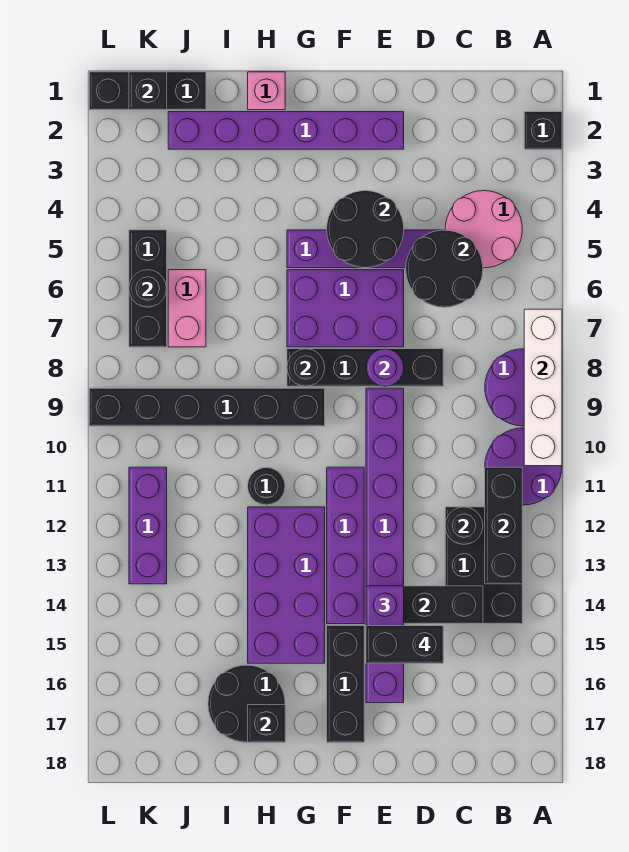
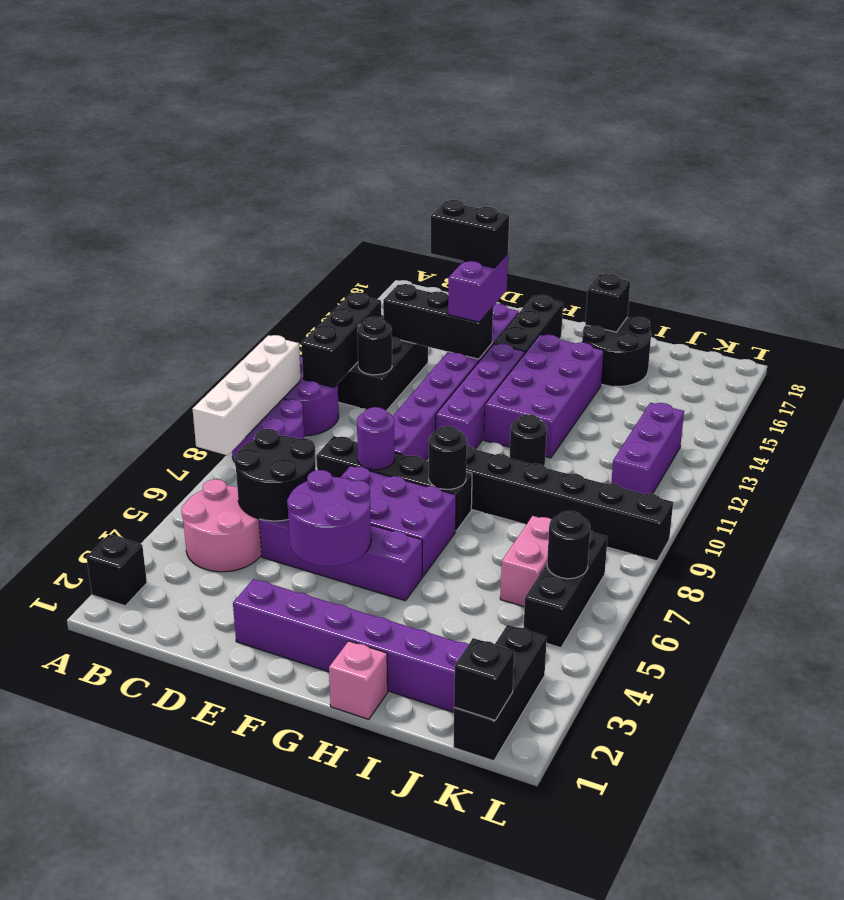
black 2x2 round brick [327,191,404,268] -> purple 2x2 round brick [287,470,371,566]
black 1x3 brick [89,72,206,110] -> black 1x3 brick turned to [453,625,547,761]

